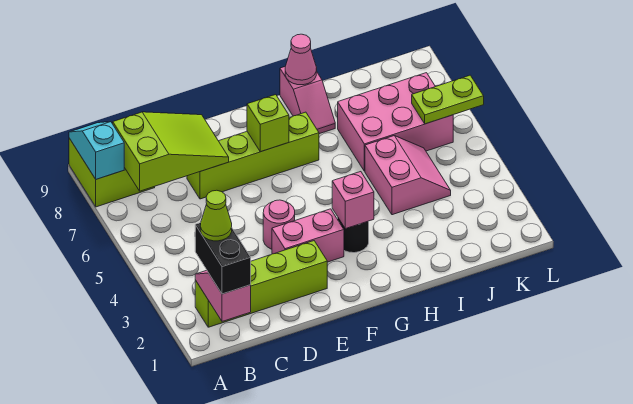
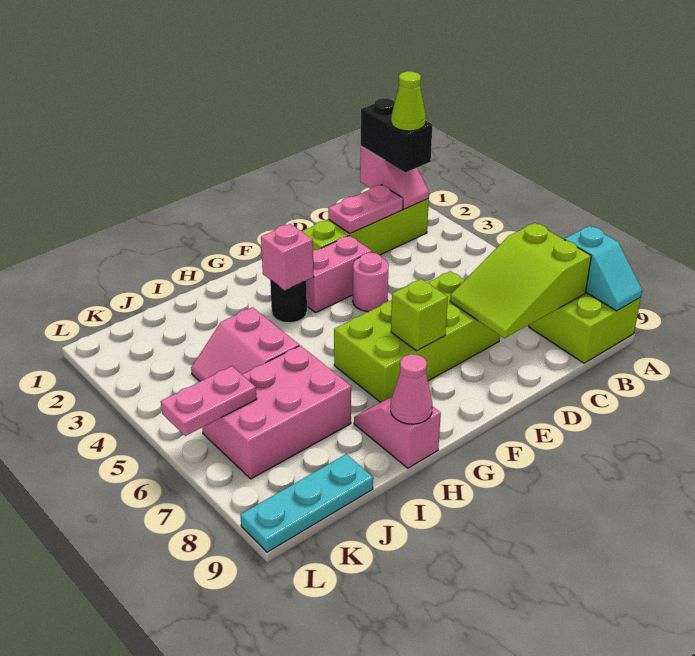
none -> pink 1x2 plate [328,185,403,234]
lime 1x4 brick [187,112,319,199] -> lime 2x4 brick [334,271,500,402]
none -> cyan 1x3 plate [240,454,373,552]
lime 1x2 plate [412,75,484,124] -> pink 1x2 plate [161,366,257,436]

